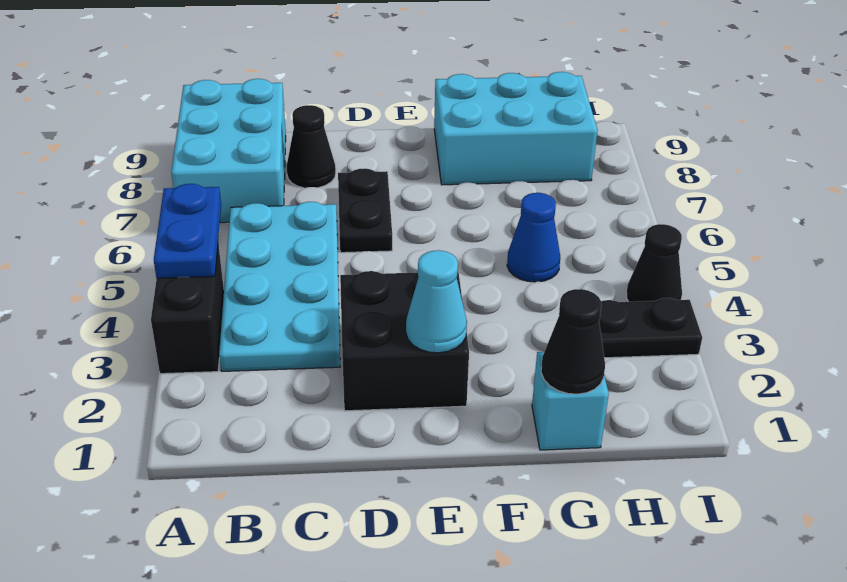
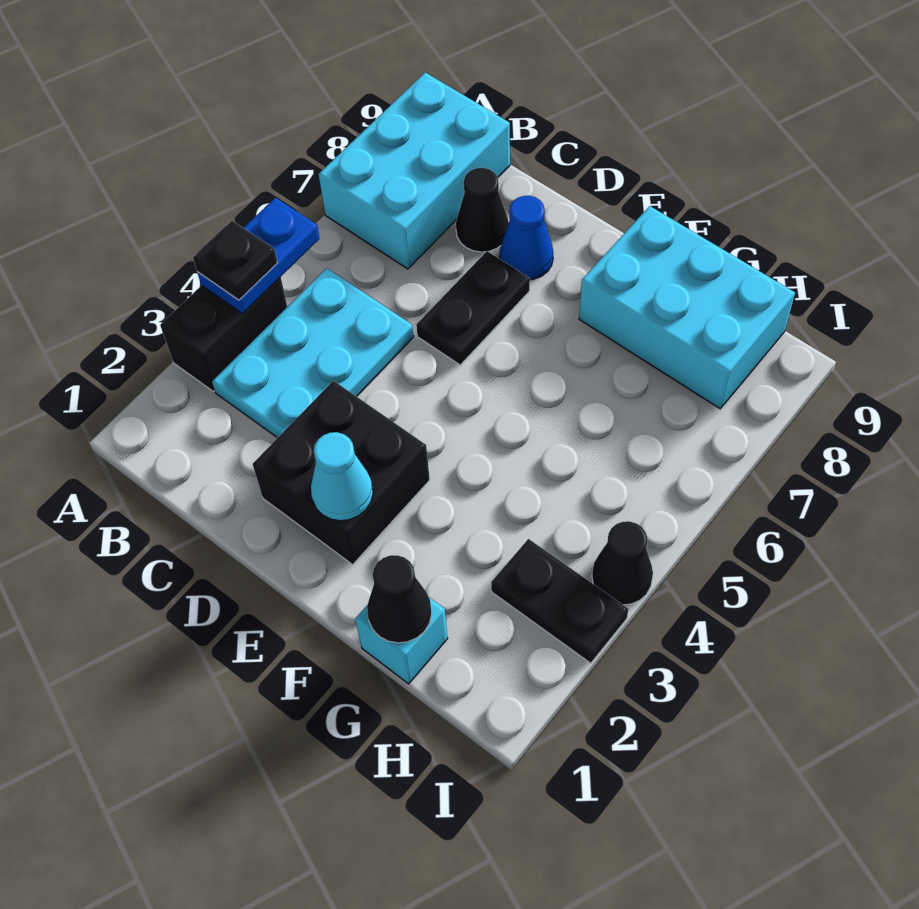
none -> black 1x1 plate [193,221,278,300]
cyan 2x4 plate [219,202,340,371] -> cyan 2x3 plate [212,268,414,438]
blue 1x1 cone [507,193,560,282] -> blue 1x1 cone moved to [500,196,553,280]

